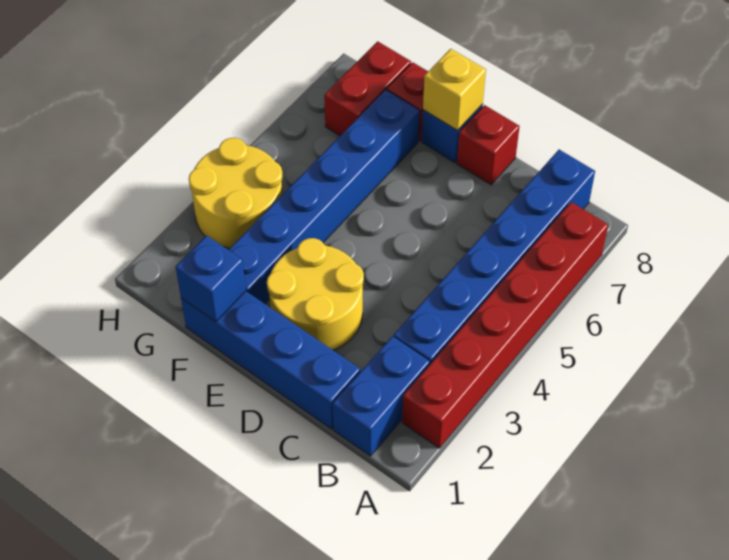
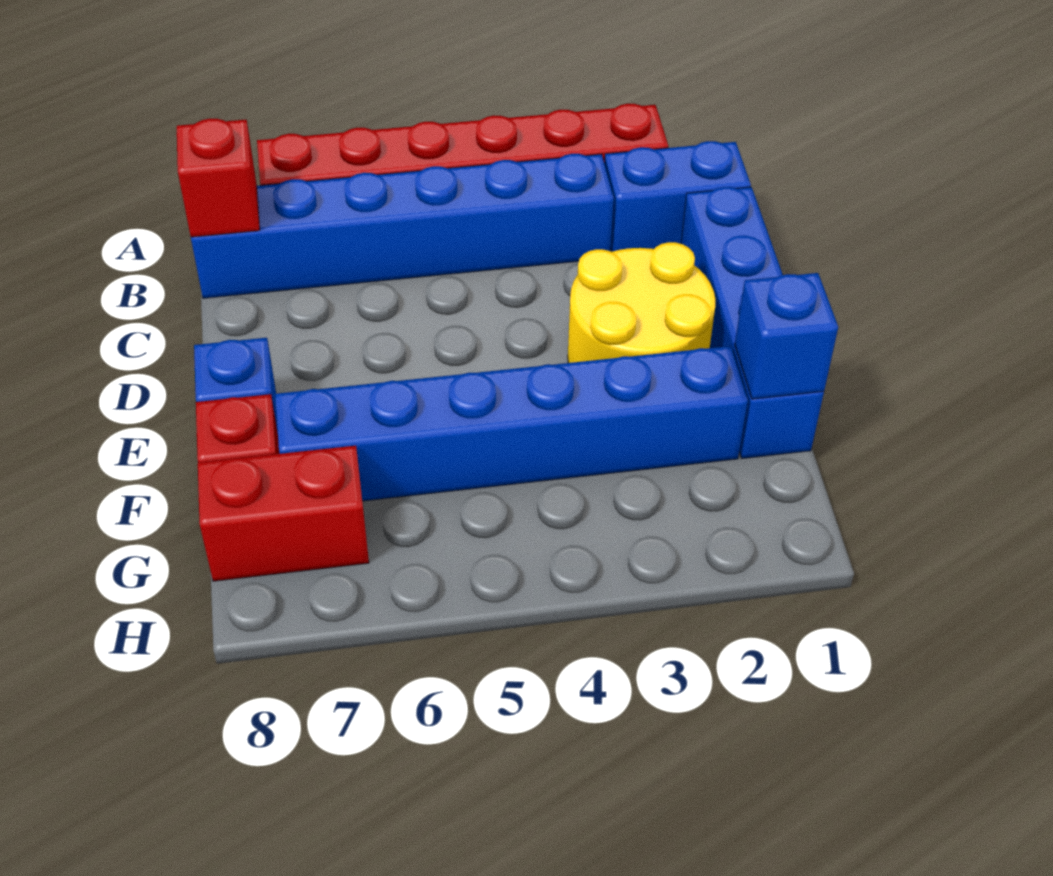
red 1x1 brick [457,105,520,185] -> red 1x1 brick moved to [177,119,260,237]
yellow 1x1 brick [423,49,486,130] -> none
yellow 2x2 round brick [189,138,283,248] -> none

